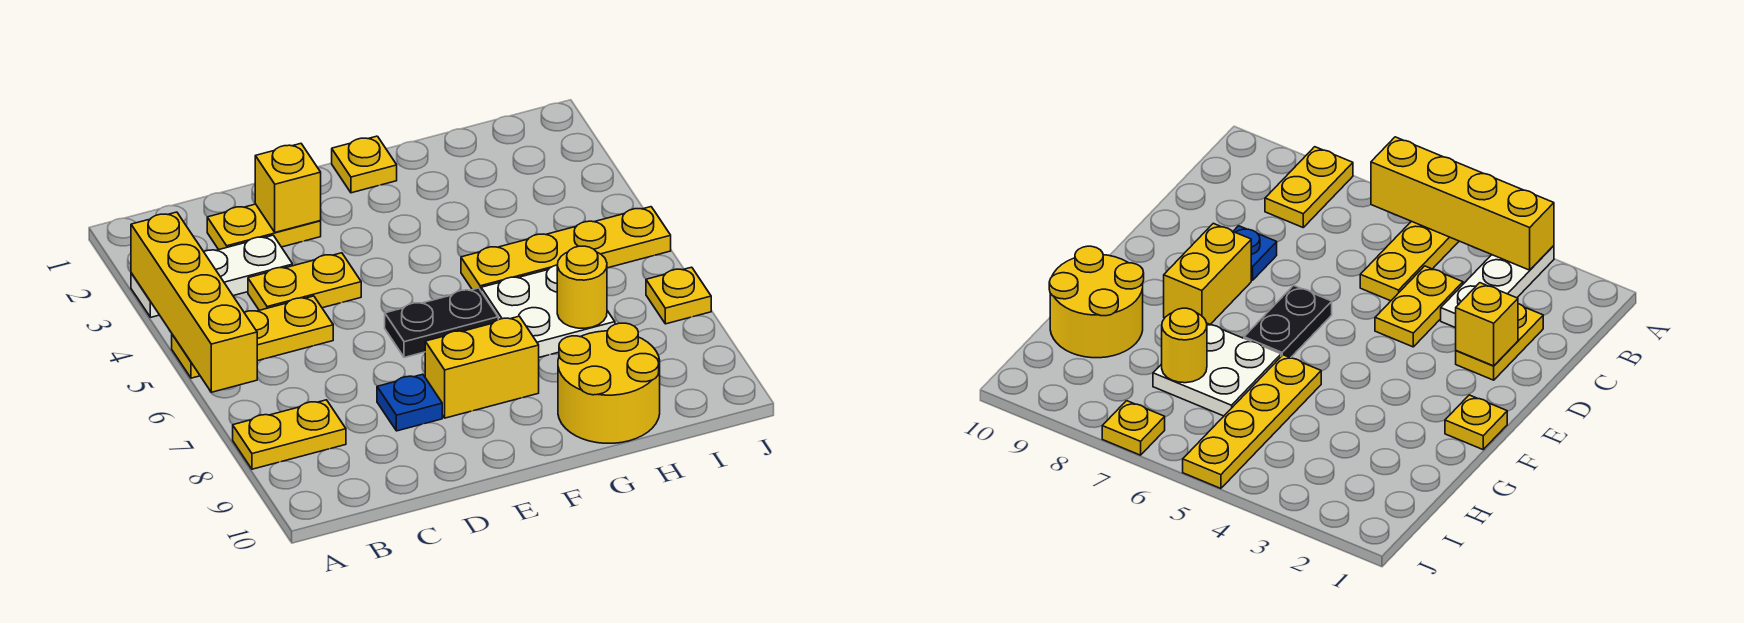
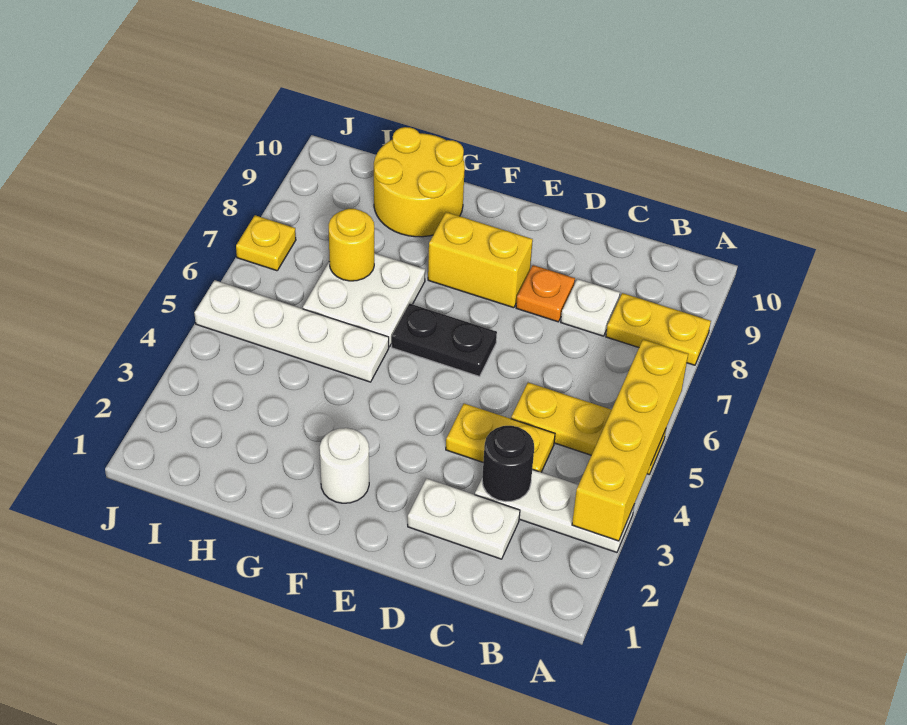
yellow 1x2 plate [207,204,321,250] -> white 1x2 plate [408,478,520,559]
none -> black 1x1 round brick [482,426,534,502]
none -> white 1x1 plate [561,279,620,336]
yellow 1x1 brick [255,144,321,232] -> none
blue 1x1 plate [377,374,442,431] -> orange 1x1 plate [516,265,575,322]
yellow 1x1 plate [332,136,397,193] -> none
none -> white 1x1 round brick [320,428,369,503]
yellow 1x4 plate [461,207,671,290] -> white 1x4 plate [194,280,389,382]

